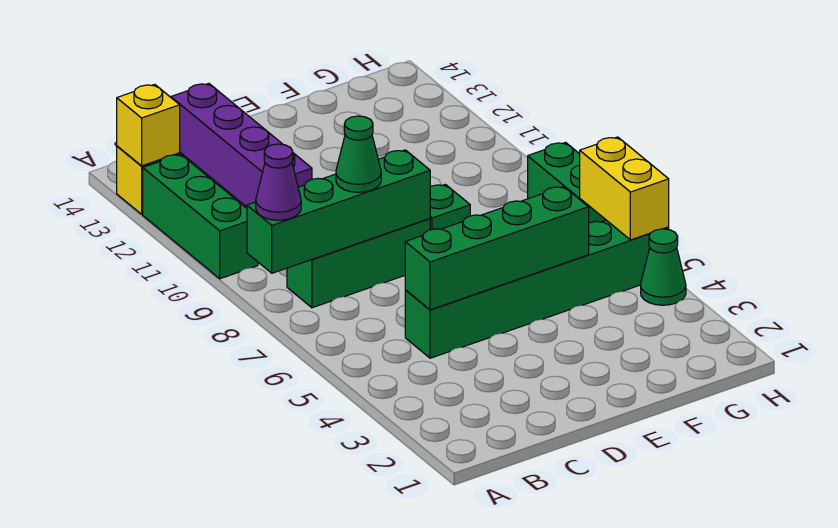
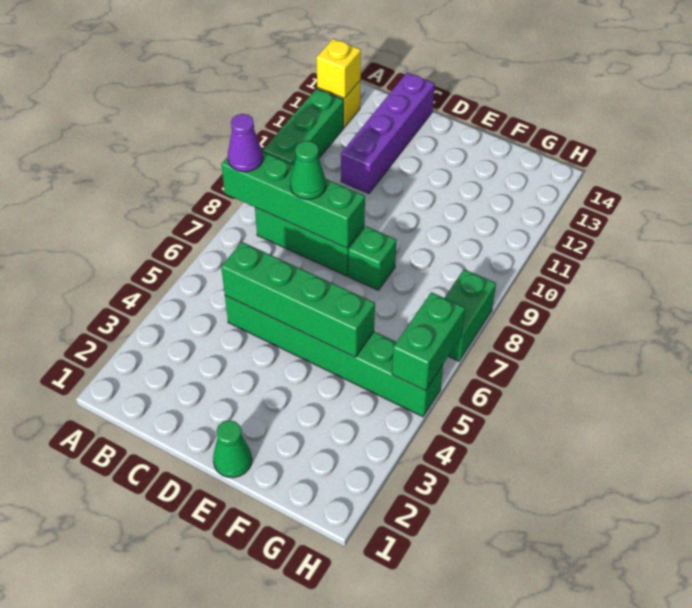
green 1x1 cone [641,229,686,305] -> green 1x1 cone moved to [213,420,252,478]
yellow 1x2 brick [580,137,669,240] -> green 1x2 brick [392,292,465,391]

